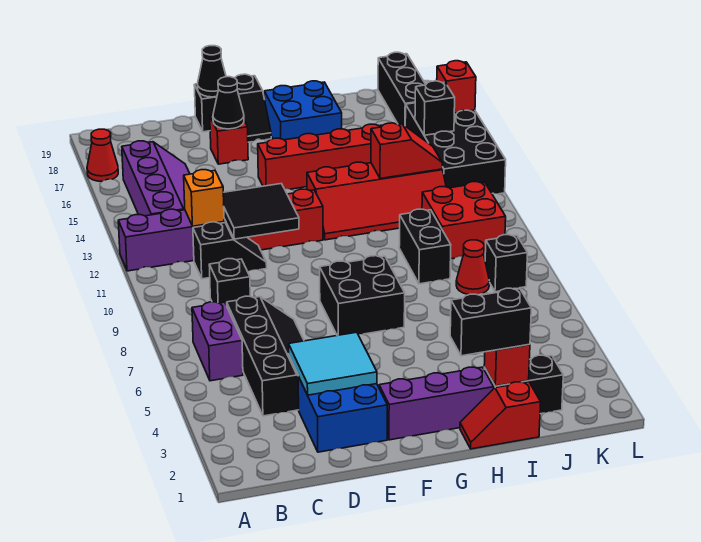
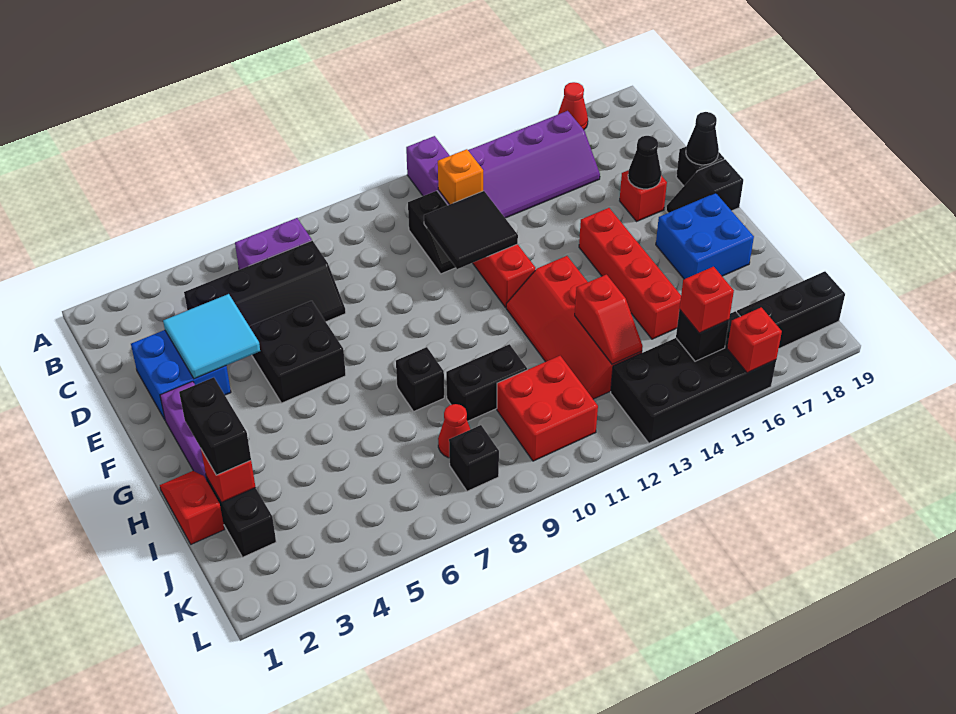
black 1x1 brick [209,259,250,305] -> black 1x1 brick moved to [396,347,444,412]
black 2x2 brick [320,256,405,335] -> black 2x2 brick moved to [249,301,346,403]
none -> red 1x1 brick [680,267,734,333]

